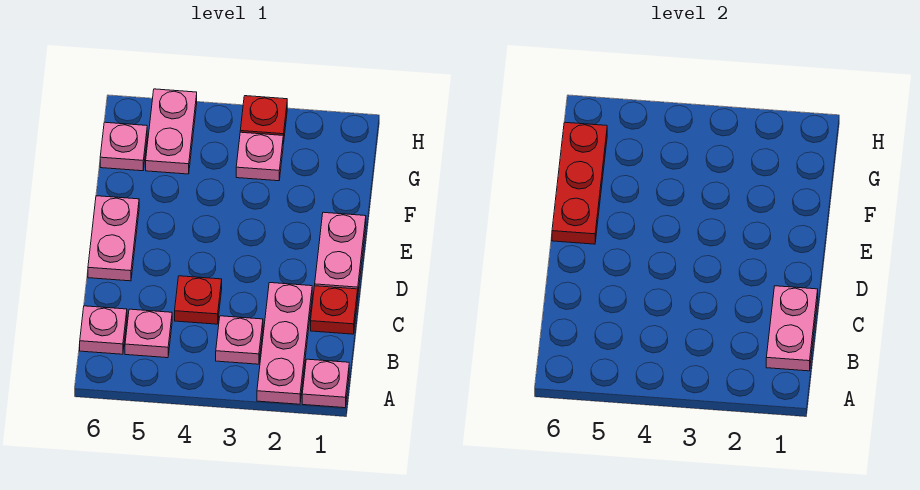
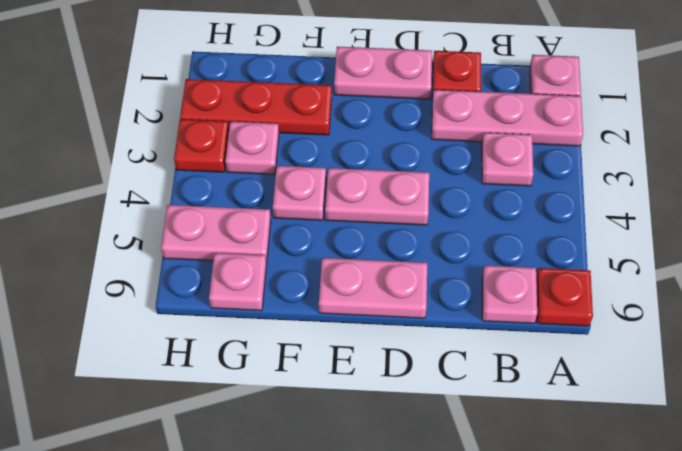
pink 1x2 plate [766,286,818,371] -> pink 1x2 plate moved to [325,168,429,225]
pink 1x1 plate [125,309,172,358] -> pink 1x1 plate moved to [273,166,326,220]
red 1x1 plate [175,276,222,324] -> red 1x1 plate moved to [536,268,593,326]
red 1x3 plate [552,122,607,244] -> red 1x3 plate moved to [180,79,332,135]

